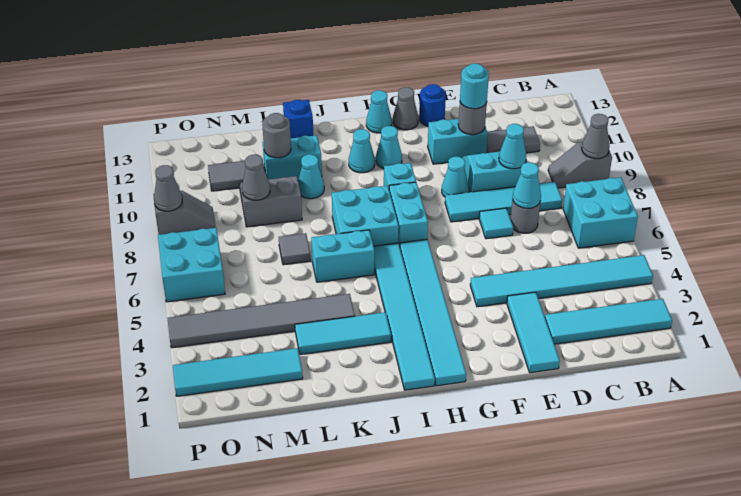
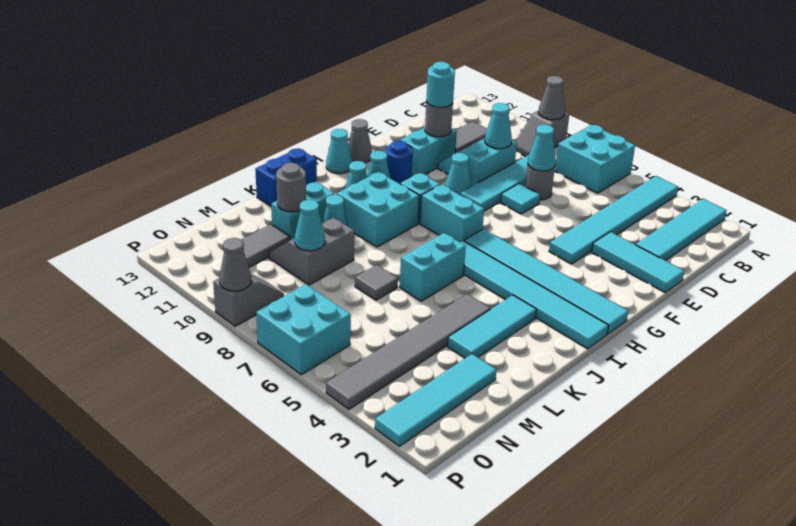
blue 1x1 round brick [419,84,446,126] -> blue 1x1 round brick moved to [386,141,412,184]
cyan 2x2 brick [332,186,399,246] -> cyan 2x2 brick moved to [337,172,419,247]
blue 1x1 brick [283,100,313,138] -> blue 1x2 brick [255,148,317,206]
grey 1x1 cone [242,155,270,200] -> cyan 1x1 cone [295,200,325,251]

